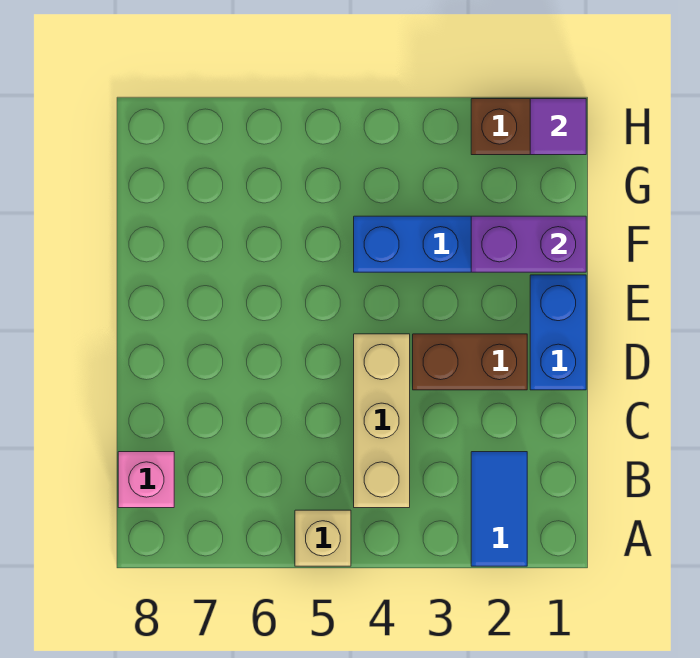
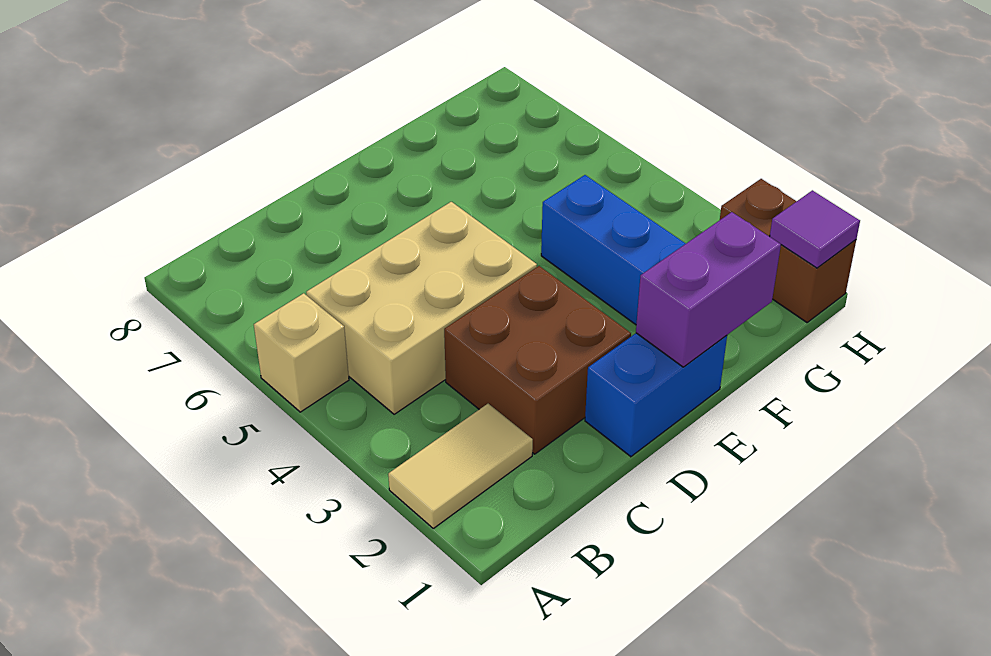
blue 1x2 tile [471,452,527,566] -> tan 1x2 tile [388,404,533,528]
tan 1x3 brick [354,334,410,508] -> tan 2x3 brick [306,202,537,414]
pink 1x1 brick [118,452,174,508] -> none
brown 1x2 brick [413,334,527,390] -> brown 2x2 brick [444,266,631,454]
purple 1x2 brick [471,216,586,272] -> purple 1x2 brick turned to [636,212,781,367]

